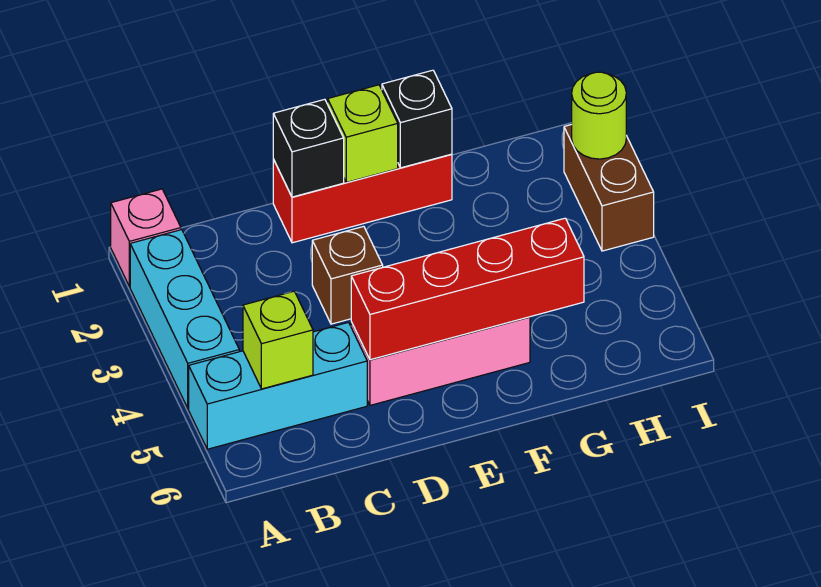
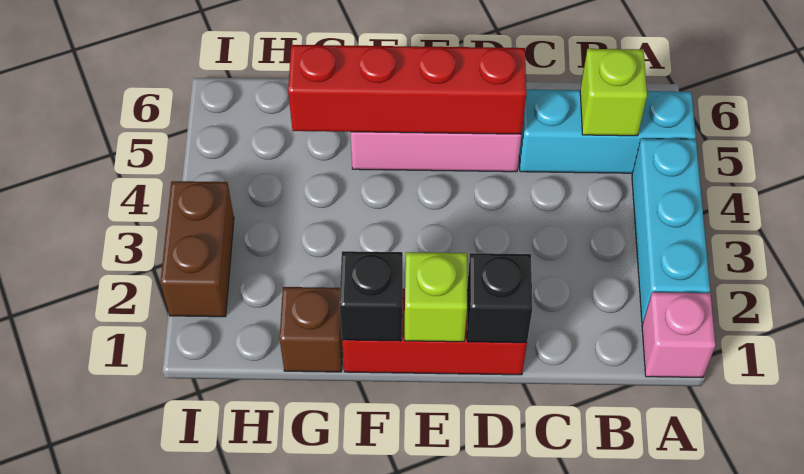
brown 1x1 brick [312,226,383,324] -> brown 1x1 brick moved to [280,287,343,372]
lime 1x1 round brick [572,72,626,159] -> none

